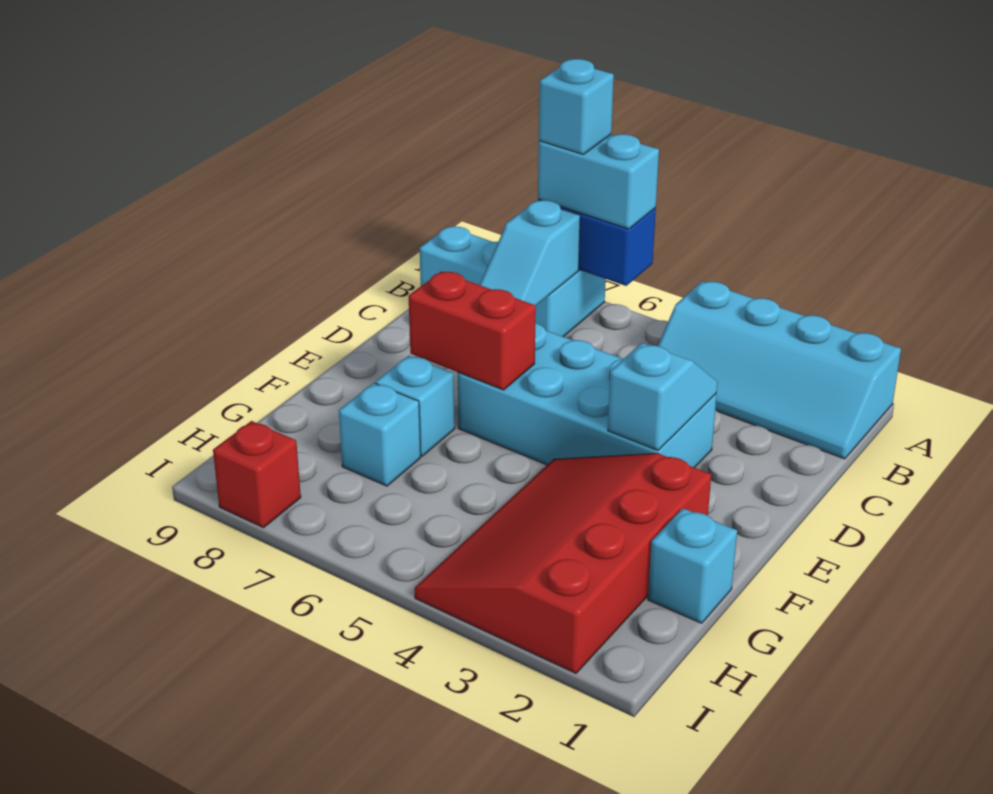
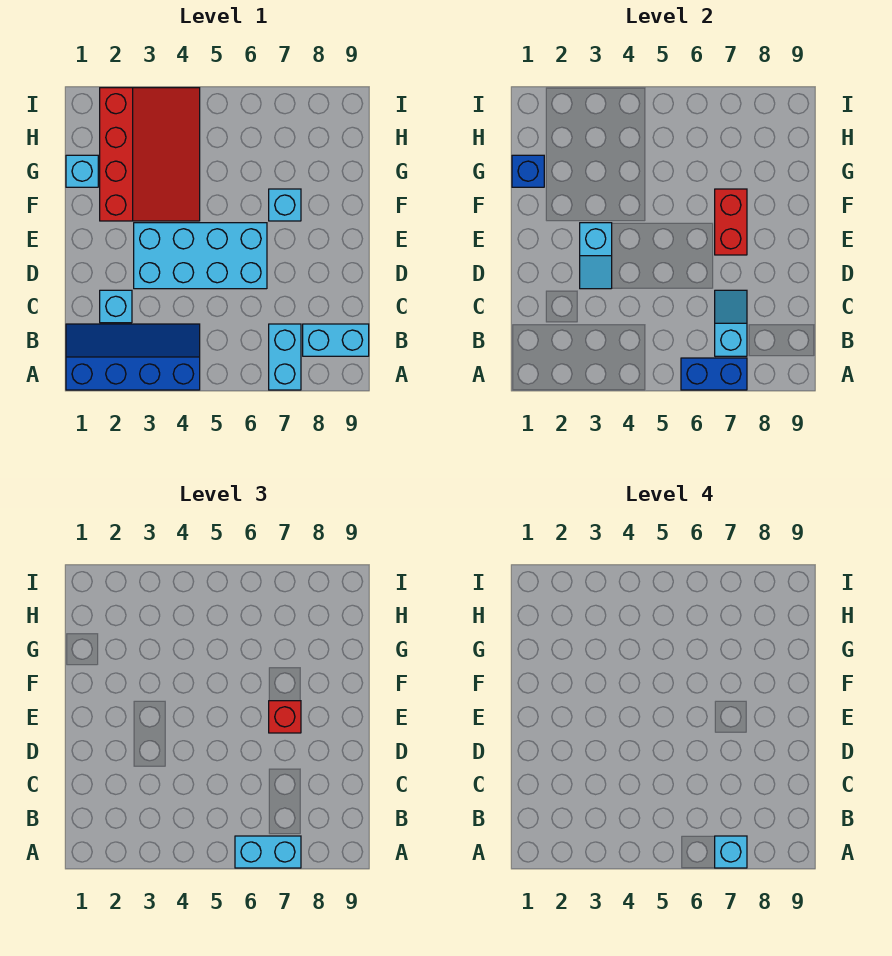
cyan 2x4 slope [658,281,901,459] -> blue 2x4 slope [66,324,200,390]
red 1x2 brick [409,271,536,390] -> red 1x2 brick turned to [715,189,747,255]
none -> blue 1x1 brick [512,155,544,187]
cyan 1x1 brick [339,383,421,486] -> cyan 1x1 brick moved to [100,290,132,323]
red 1x1 brick [213,421,301,528] -> red 1x1 brick moved to [269,701,301,733]

